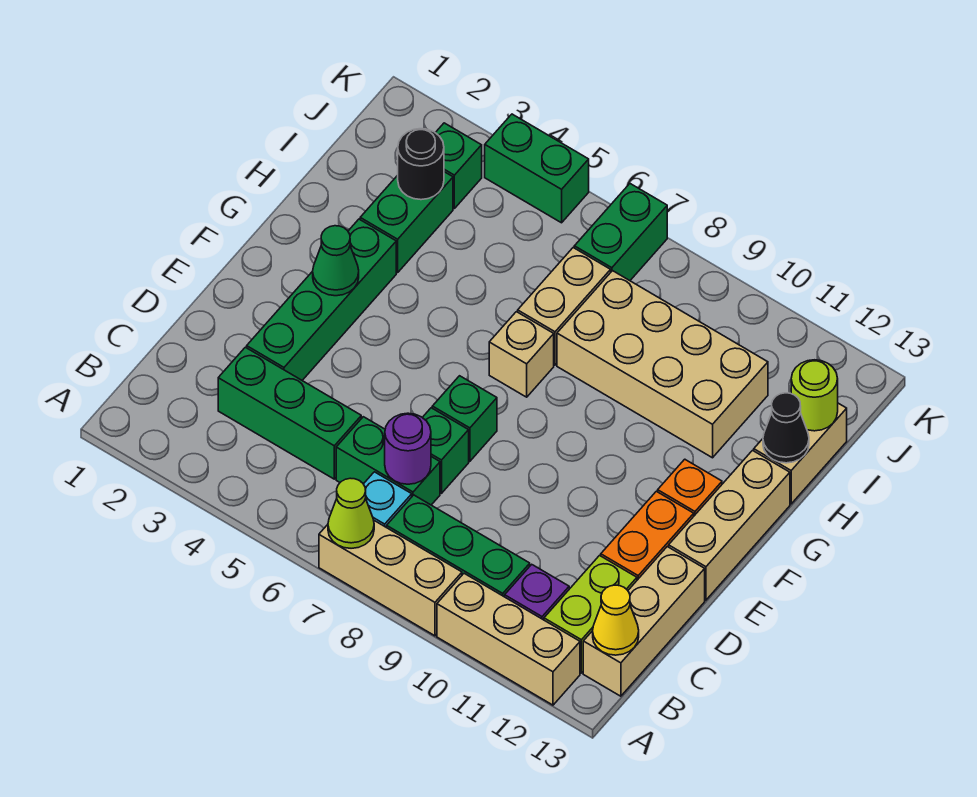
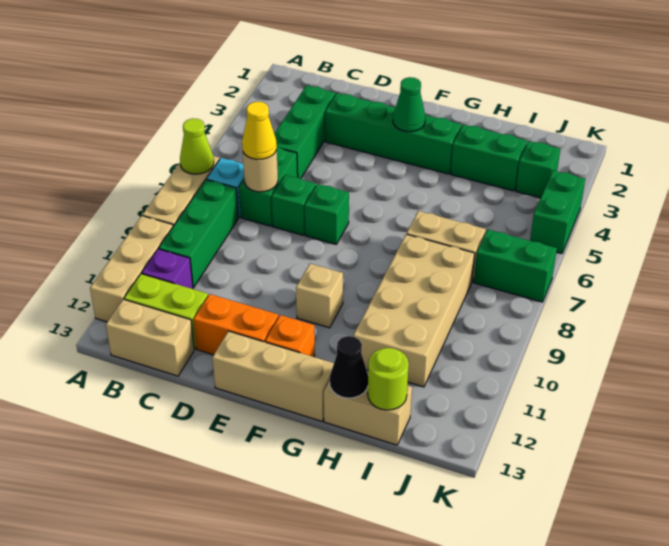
tan 1x3 brick [583,547,705,696] -> tan 1x2 brick [106,299,194,376]
yellow 1x1 cone [593,585,639,655] -> yellow 1x1 cone moved to [242,102,277,159]
purple 1x1 round brick [385,413,431,484] -> tan 1x1 round brick [243,150,278,192]
tan 1x1 brick [489,312,554,397] -> tan 1x1 brick moved to [296,264,343,328]
black 1x1 round brick [398,129,444,200] -> none

